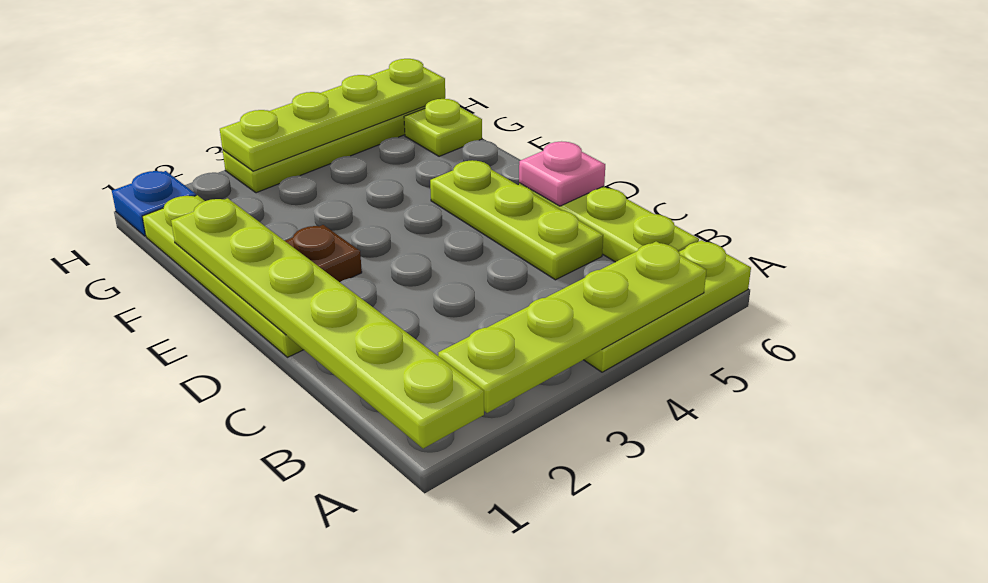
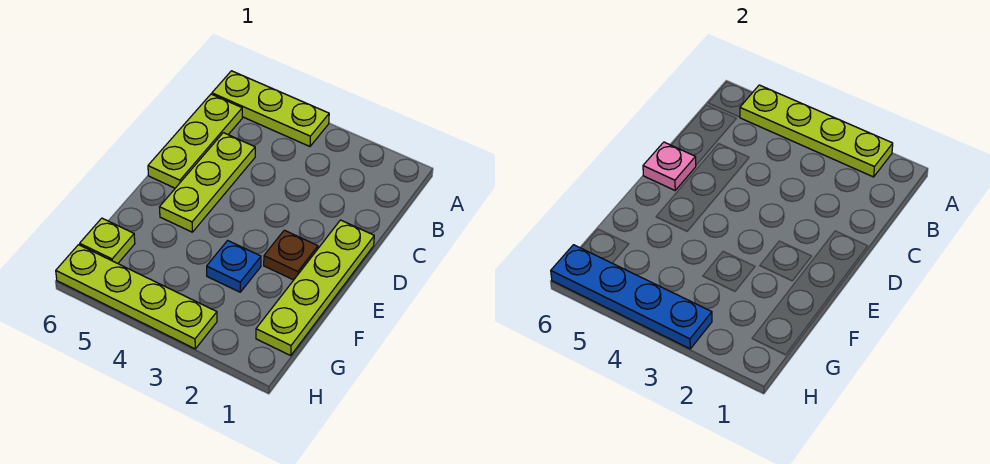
lime 1x6 plate [171,198,484,449] -> none
blue 1x1 plate [112,171,196,236] -> blue 1x1 plate moved to [207,241,261,292]
lime 1x4 plate [220,59,445,171] -> blue 1x4 plate [551,245,712,349]

